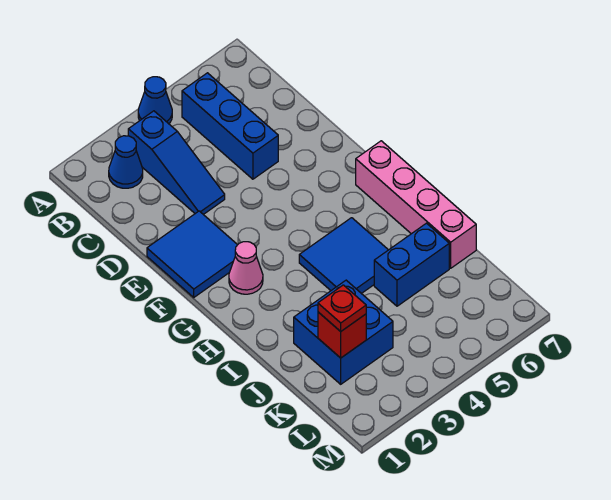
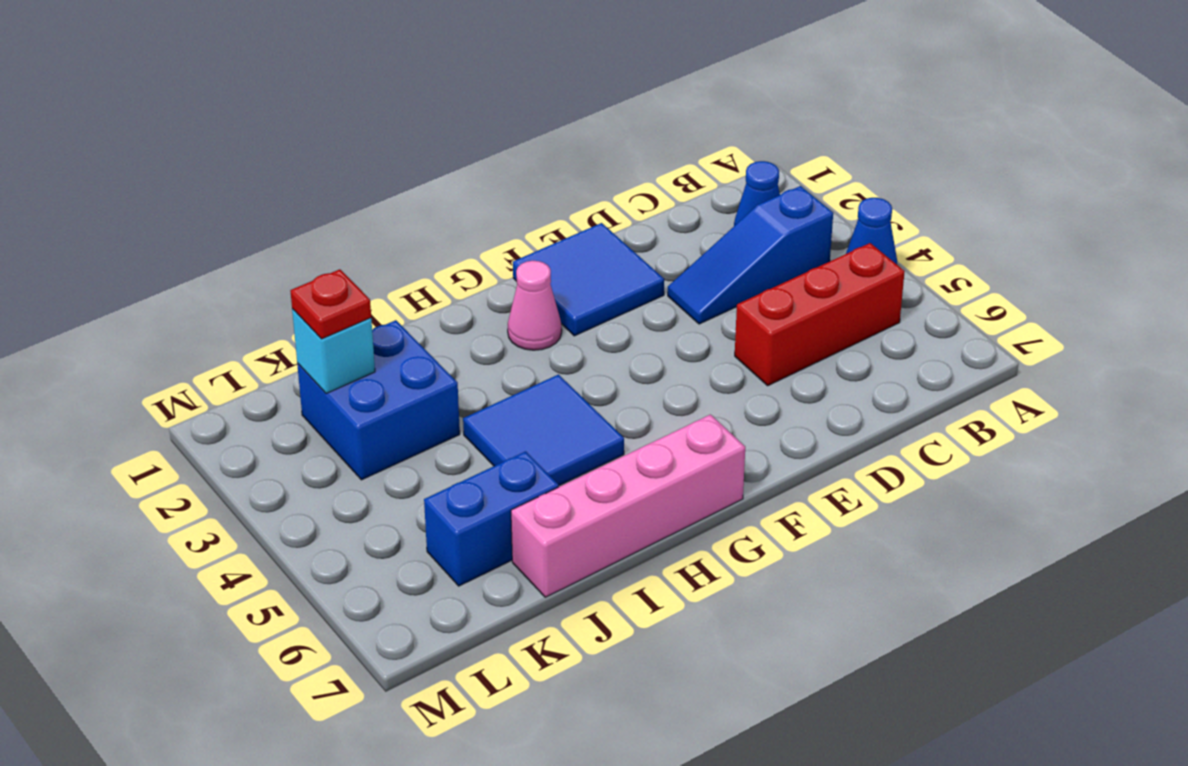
blue 1x3 brick [182,73,278,179] -> red 1x3 brick [735,243,905,386]
blue 1x2 brick [374,223,449,306] -> blue 1x2 brick turned to [424,451,559,586]
red 1x1 brick [318,312,366,358] -> cyan 1x1 brick [292,309,375,394]

